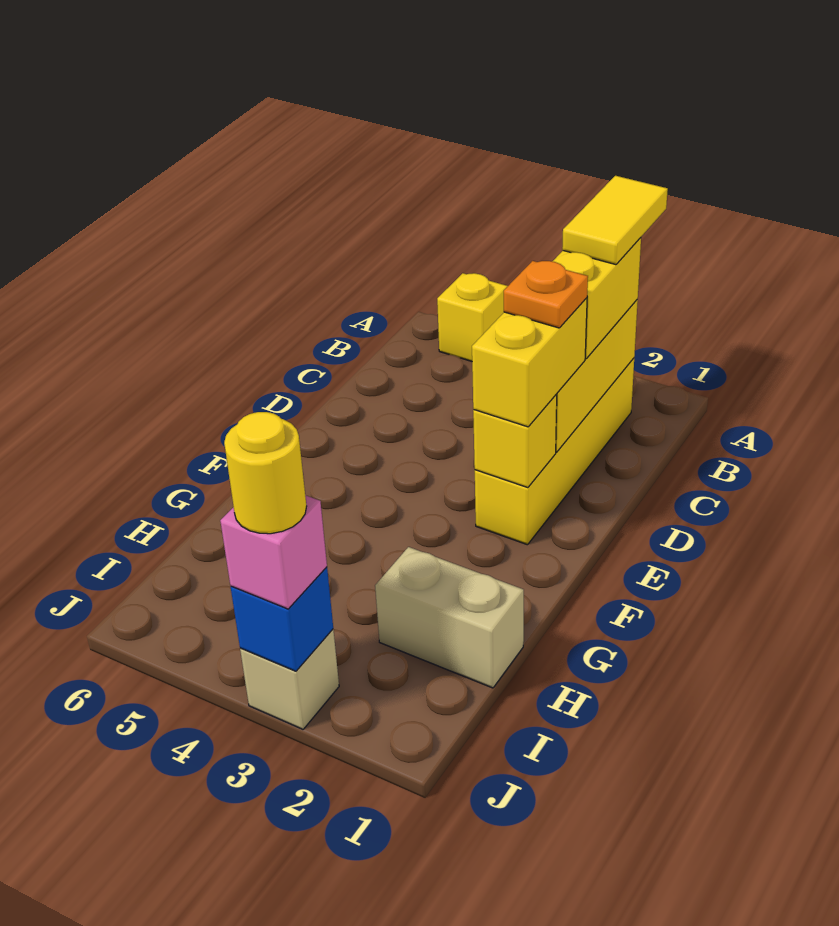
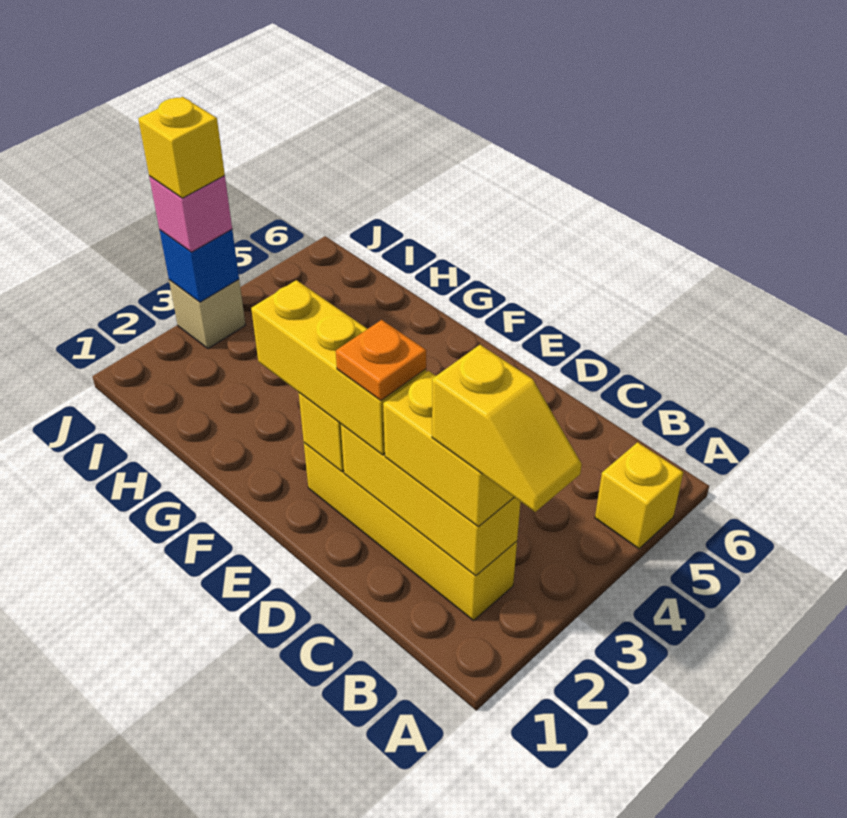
yellow 1x2 tile [562,176,668,265] -> yellow 1x2 slope [432,345,582,512]
yellow 1x2 brick [472,298,587,427] -> yellow 1x3 brick [251,280,426,455]
tan 1x2 brick [375,547,524,688] -> none
yellow 1x1 round brick [224,412,307,534] -> yellow 1x1 brick [138,97,225,198]

